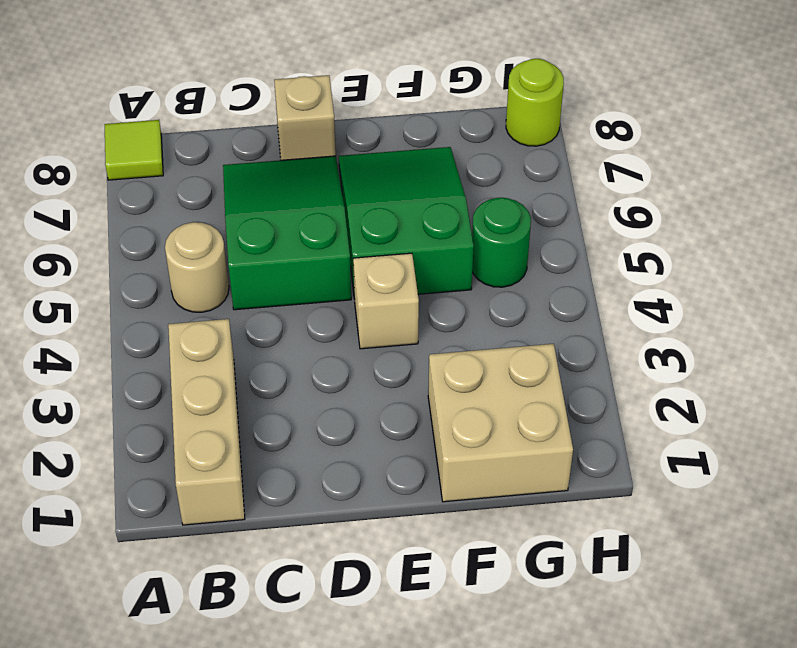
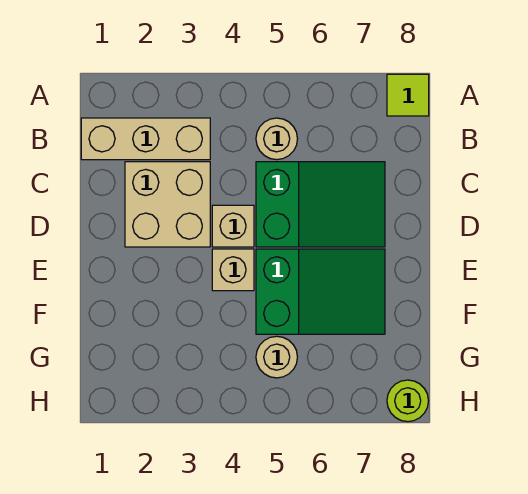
tan 1x1 brick [274,75,336,160] -> tan 1x1 brick moved to [212,205,254,247]
tan 2x2 brick [428,344,573,502] -> tan 2x2 brick moved to [125,162,210,247]
green 1x1 round brick [472,198,531,287] -> tan 1x1 round brick [256,336,297,378]

